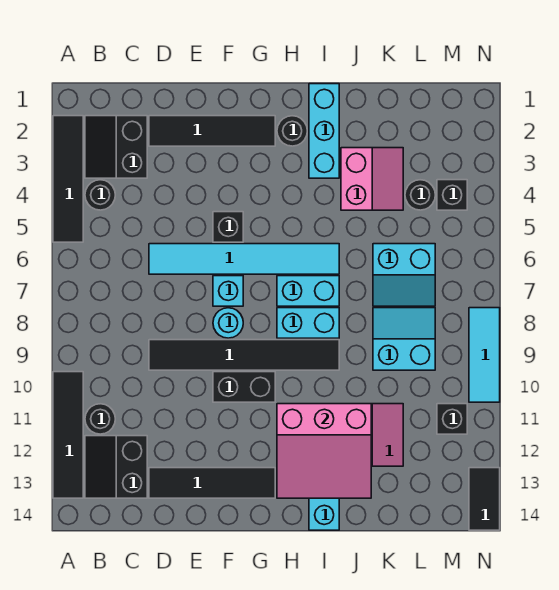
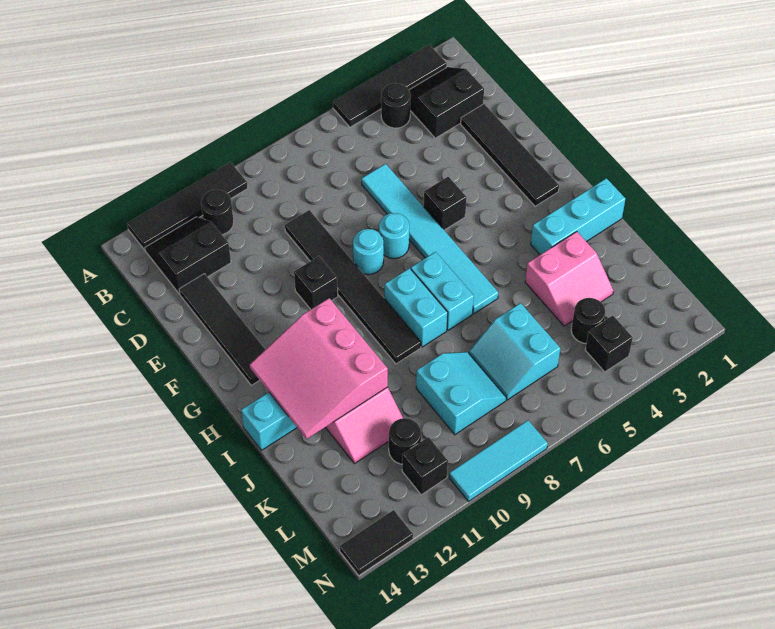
cyan 1x1 brick [213,276,243,306] -> cyan 1x1 round brick [379,213,409,259]
black 1x2 brick [213,372,275,402] -> black 1x1 brick [294,256,338,309]
black 1x1 round brick [277,116,307,146] -> black 1x1 round brick moved to [389,418,421,464]

